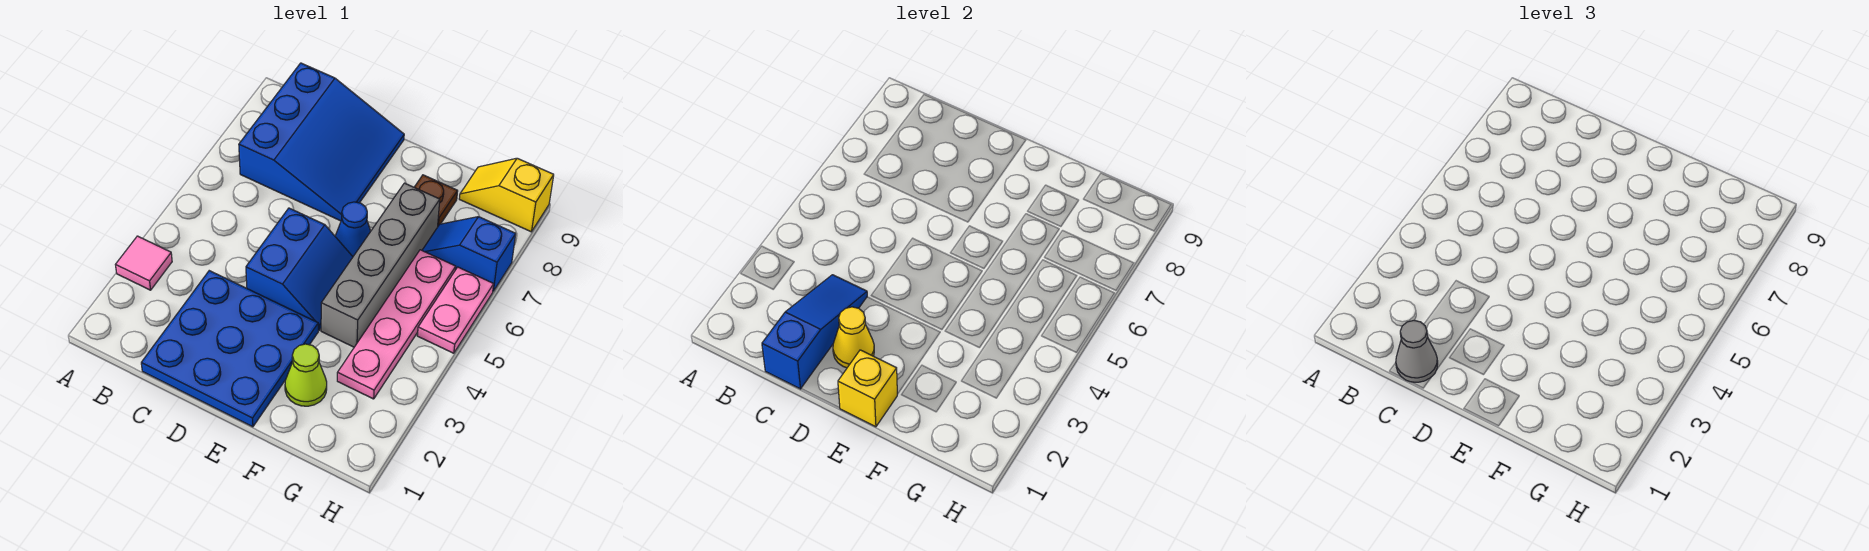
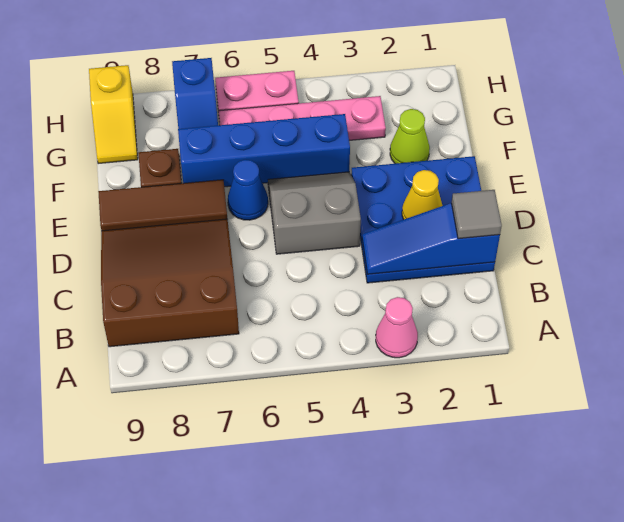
pink 1x1 tile [116,236,172,290] -> pink 1x1 cone [376,297,418,358]
blue 3x3 slope [239,63,404,221] -> brown 3x3 slope [101,219,239,347]
grey 1x1 cone [1396,320,1438,382] -> grey 1x1 tile [452,190,502,239]
blue 2x2 slope [246,208,353,330] -> grey 2x2 slope [268,172,361,254]
yellow 1x1 brick [838,350,897,427] -> none
none -> brown 1x3 tile [98,180,227,231]
grey 1x4 brick [321,183,440,347] -> blue 1x4 brick [178,114,350,187]

